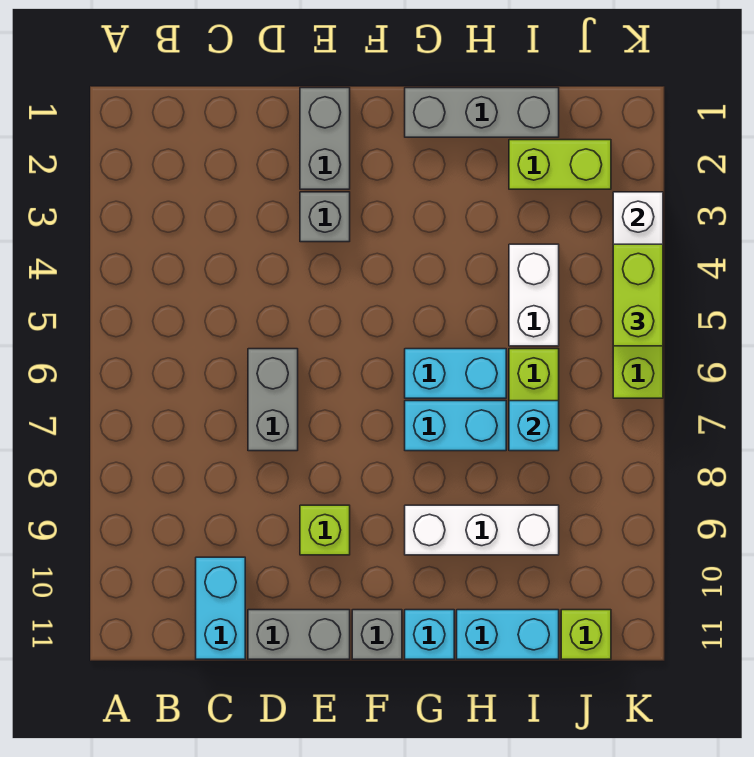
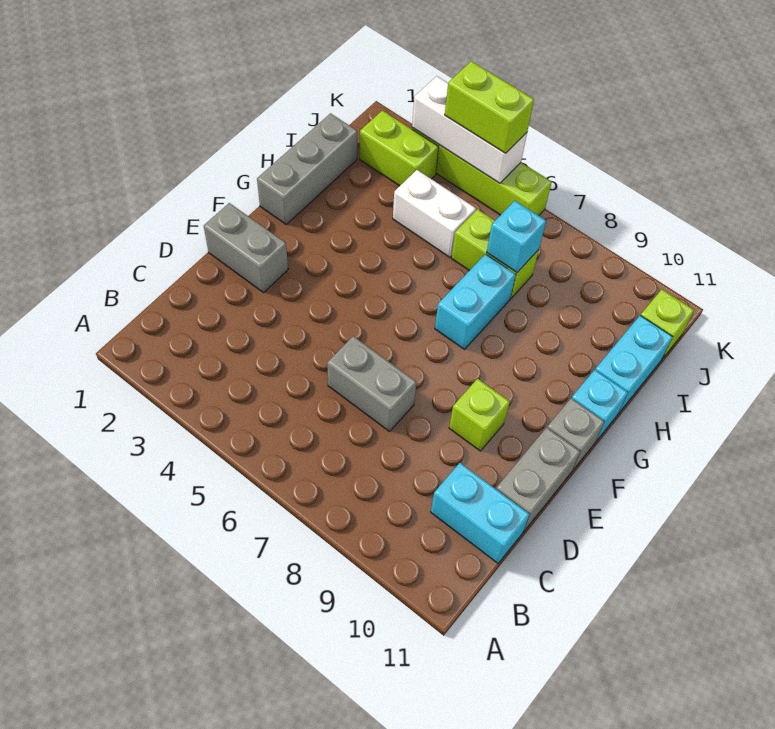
grey 1x1 brick [300,192,350,242] -> none
cyan 1x2 brick [405,349,506,398] -> none
white 1x3 brick [405,505,559,555] -> none
lime 1x2 brick [509,140,611,189] -> lime 1x2 brick turned to [360,110,439,186]

